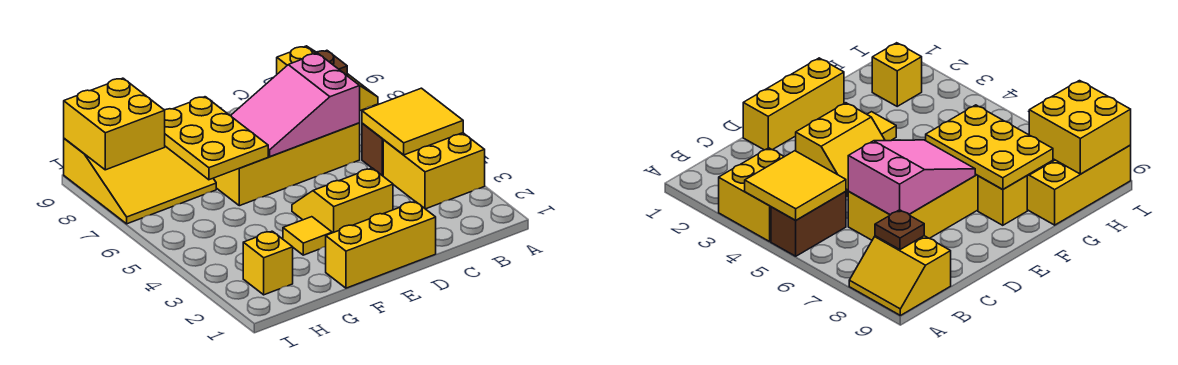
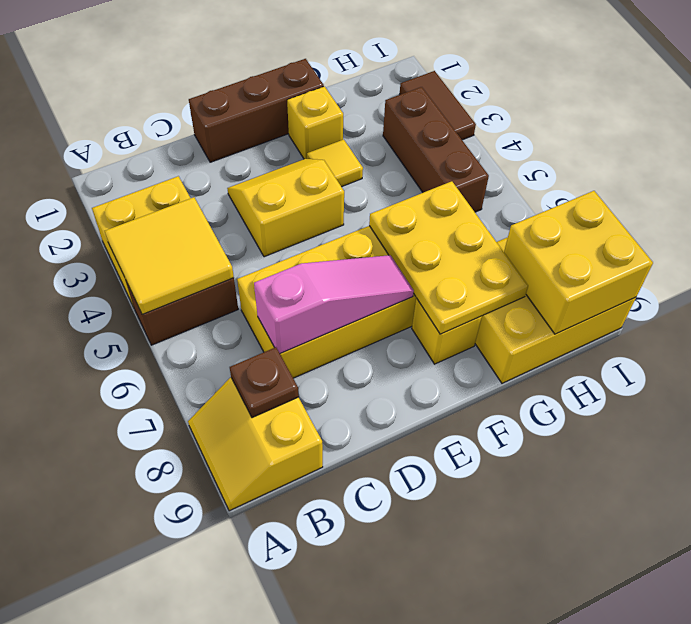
pink 2x3 slope [231,53,360,156] -> pink 1x3 slope [254,255,414,354]
yellow 1x3 brick [326,201,436,288] -> brown 1x3 brick [189,59,324,162]
yellow 2x2 slope [292,168,393,233] -> yellow 2x2 slope turned to [227,159,344,257]
yellow 1x1 brick [243,231,293,295] -> yellow 1x1 brick moved to [287,86,343,159]
none -> brown 1x3 brick [383,87,489,212]
none -> brown 1x2 tile [400,71,476,140]

